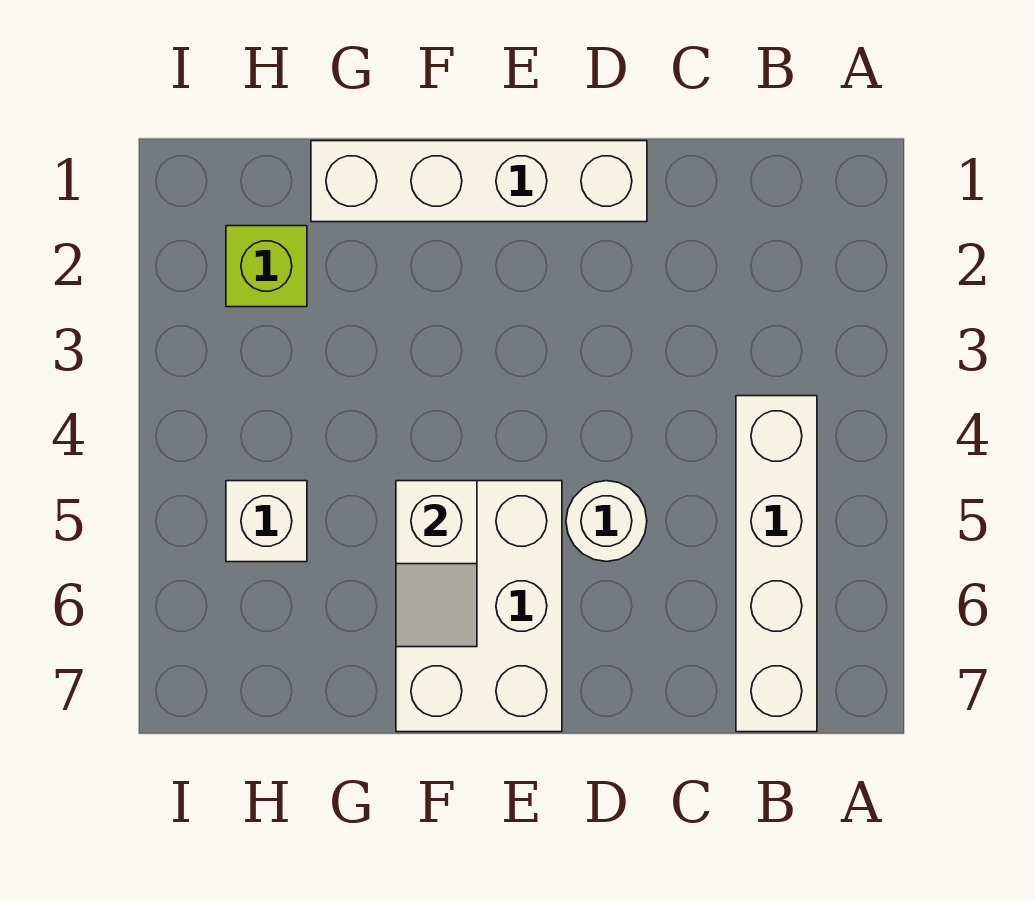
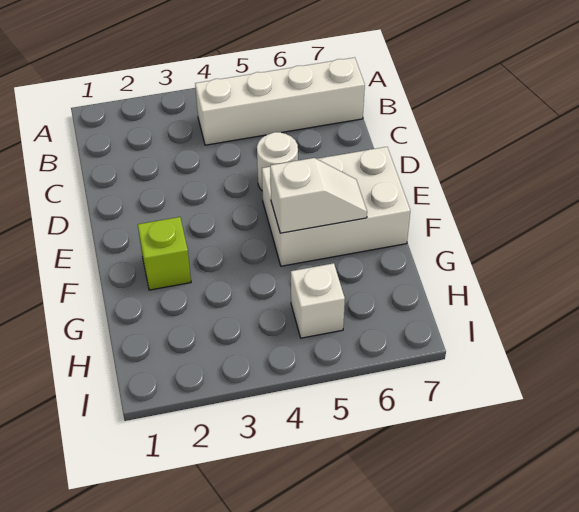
white 1x4 brick [311,141,647,222] -> none
lime 1x1 brick [226,226,307,307] -> lime 1x1 brick moved to [138,217,191,290]

